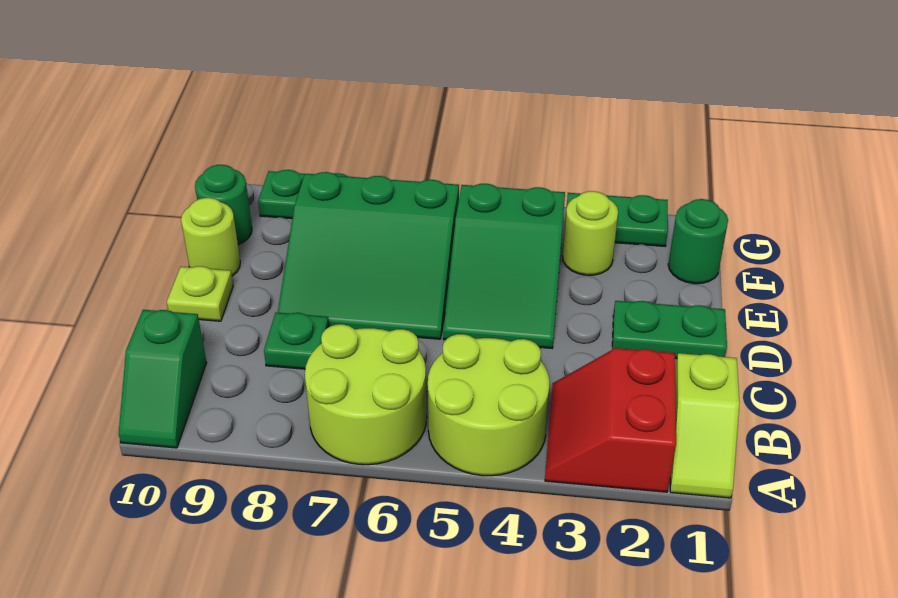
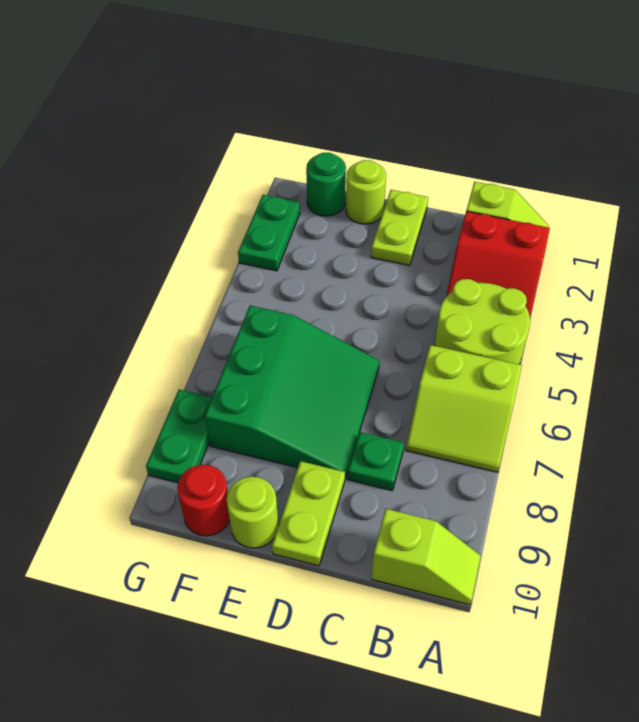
lime 2x2 round brick [305,324,427,465] -> lime 2x2 slope [406,345,522,472]
green 1x2 slope [119,310,207,448] -> lime 1x2 slope [371,509,481,605]
green 1x2 plate [612,301,727,359] -> lime 1x2 plate [371,190,428,266]
green 2x3 slope [443,184,565,348] -> none
lime 1x1 plate [167,266,233,321] -> lime 1x2 plate [272,461,345,566]
lime 1x1 round brick [563,191,618,275] -> lime 1x1 round brick moved to [346,160,386,224]
green 1x1 round brick [195,165,252,245] -> red 1x1 round brick [177,465,230,536]

